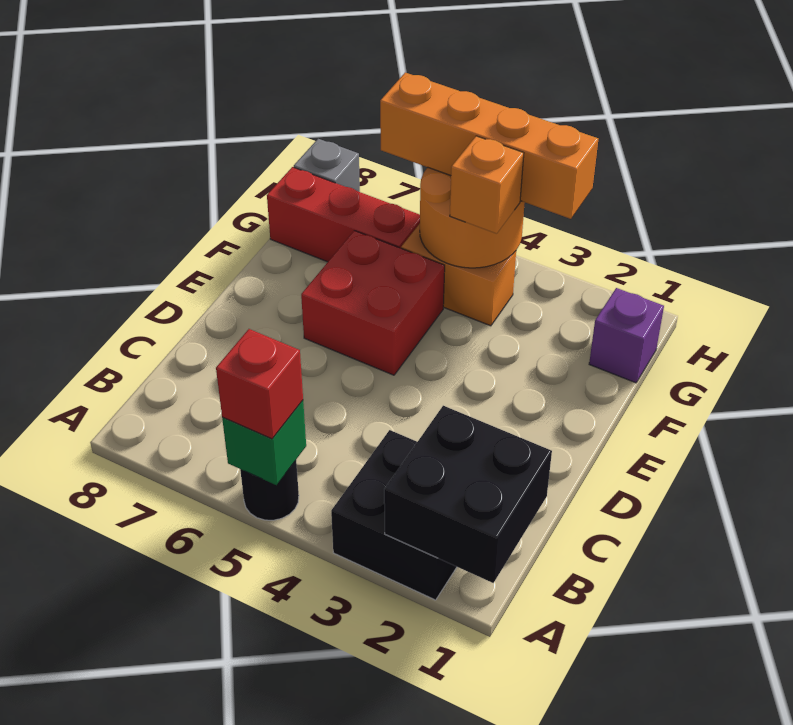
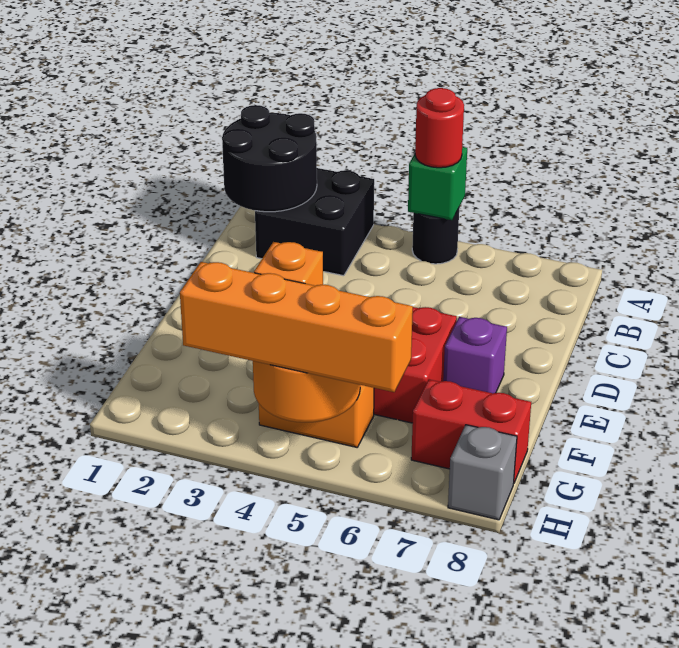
black 2x2 brick [384,406,552,583] -> black 2x2 round brick [222,105,317,212]
red 1x1 brick [216,329,303,439] -> red 1x1 round brick [415,88,464,168]
purple 1x1 brick [589,288,664,383] -> purple 1x1 brick moved to [443,317,507,393]
red 1x3 brick [267,167,420,262] -> red 1x2 brick [411,379,531,483]

